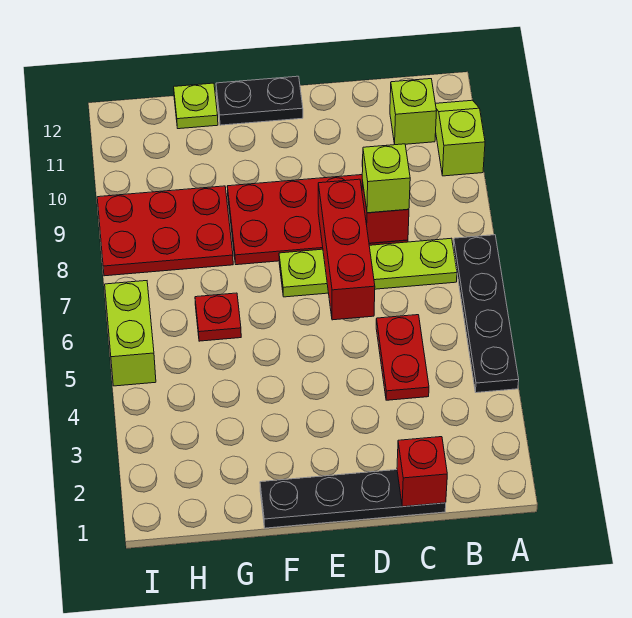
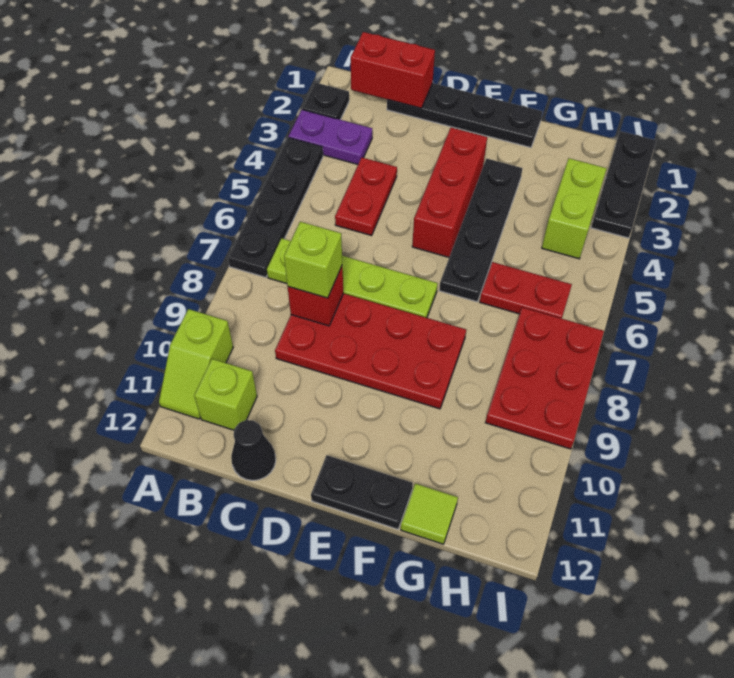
none -> black 1x1 plate [302,83,349,120]
none -> purple 1x2 plate [288,110,372,164]
red 1x1 brick [397,437,447,507] -> red 1x2 brick [351,32,435,108]
none -> black 1x1 cone [231,420,276,480]
red 1x3 brick [318,179,375,320] -> red 1x3 brick moved to [412,127,487,257]
none -> black 1x4 plate [439,159,523,302]
red 1x1 plate [195,293,241,341] -> red 1x2 plate [480,262,572,319]
red 2x3 plate [97,186,233,276] -> red 2x3 plate turned to [485,307,604,449]
lime 1x1 plate [174,83,218,129] -> lime 1x1 tile [401,484,458,544]
none -> black 1x3 plate [591,131,656,238]
lime 1x2 brick [105,281,156,386] -> lime 1x2 brick moved to [542,158,607,259]

